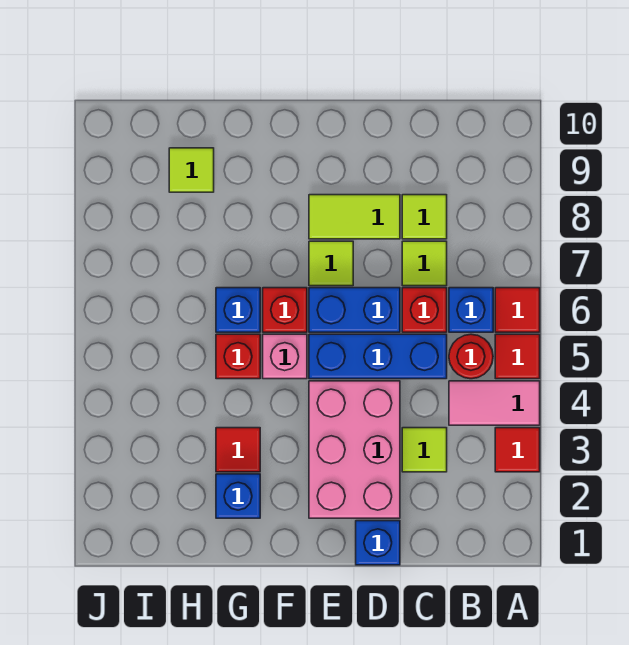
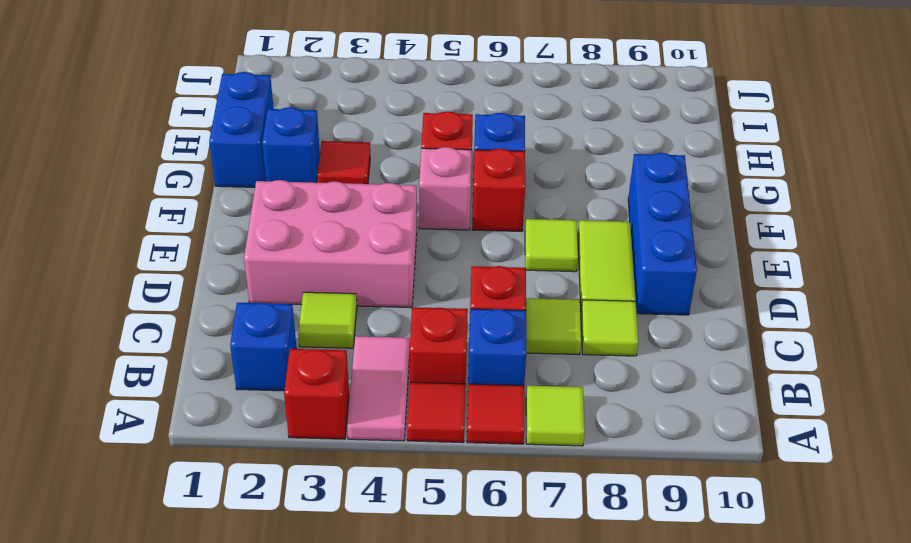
red 1x1 tile [495,428,540,472] -> red 1x1 brick [284,349,349,439]
red 1x1 round brick [449,334,493,379] -> red 1x1 brick [410,307,468,384]
blue 1x3 brick [309,334,447,379] -> blue 1x3 brick moved to [628,153,697,315]
blue 1x1 brick [356,521,400,565] -> blue 1x1 brick moved to [230,303,297,391]
blue 1x2 brick [309,288,400,332] -> blue 1x2 brick moved to [209,72,274,187]
lime 1x1 tile [169,148,214,192] -> lime 1x1 tile moved to [526,386,585,446]

